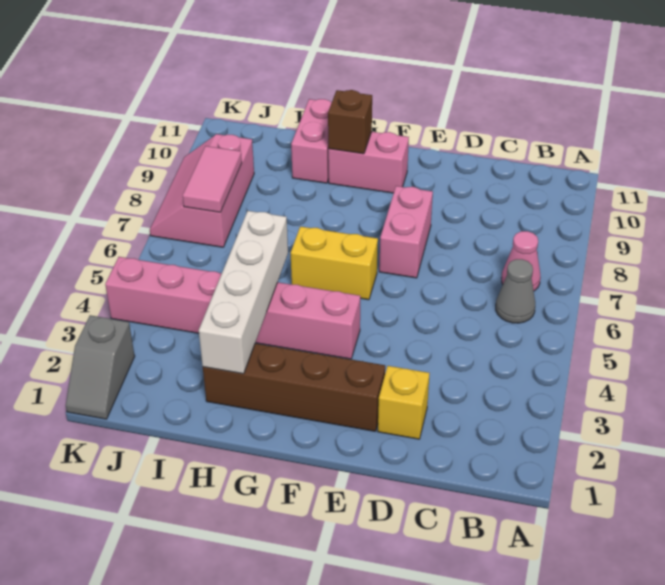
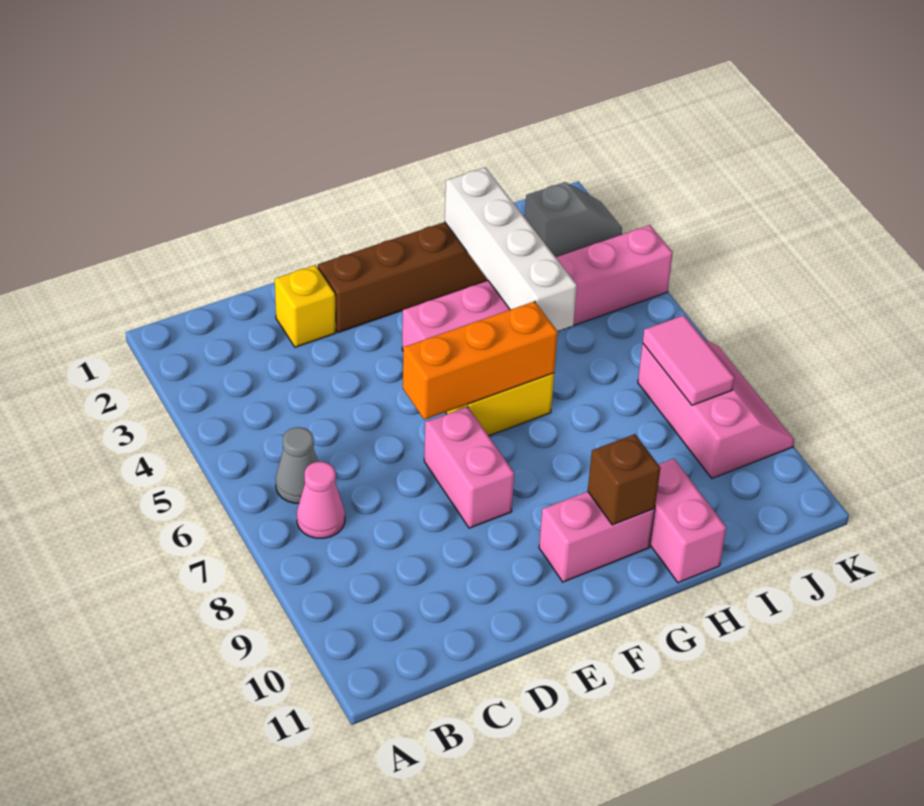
none -> orange 1x3 brick [403,301,558,420]
grey 1x2 slope [66,315,135,419] -> grey 1x2 slope turned to [525,182,622,257]

